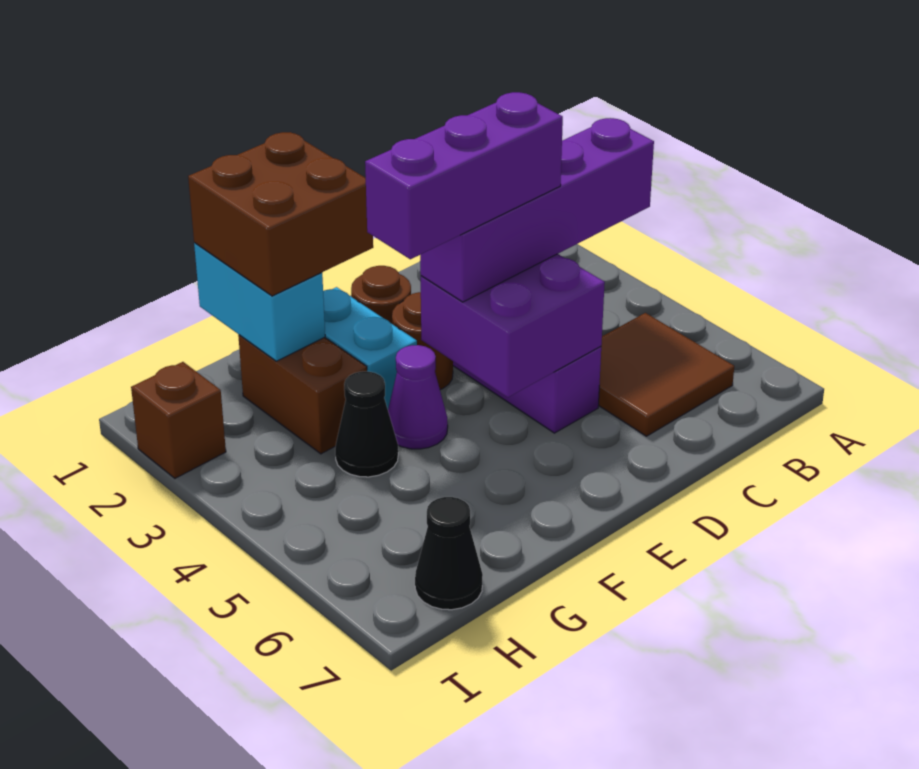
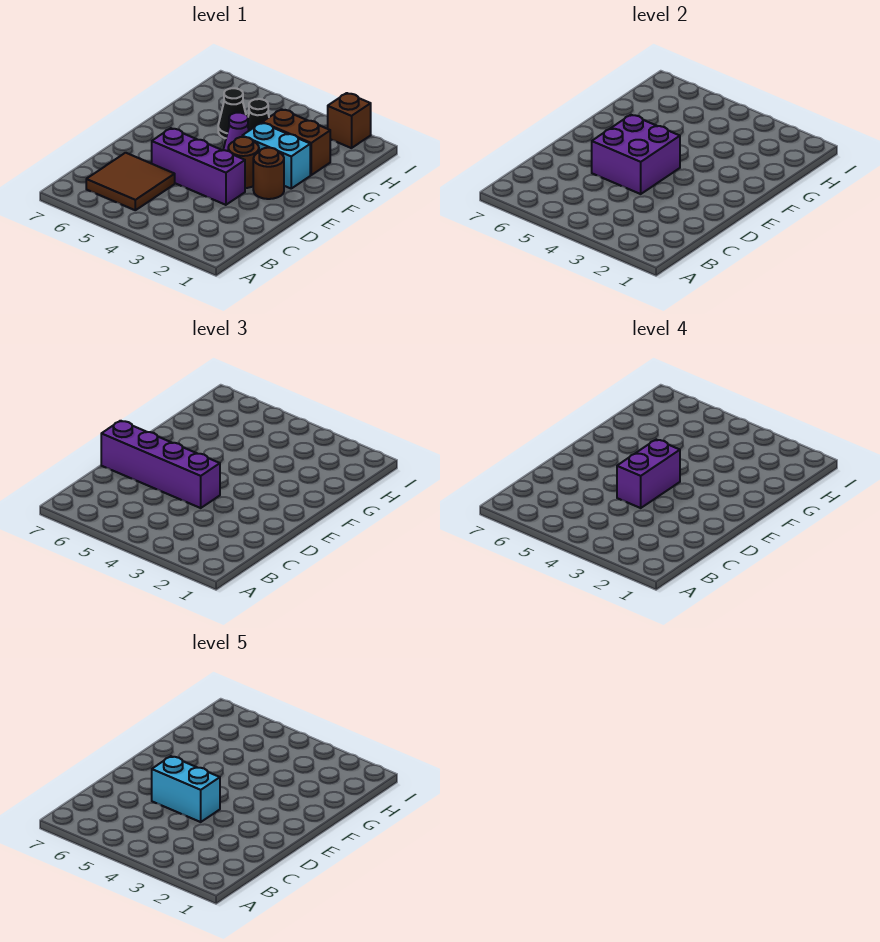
purple 1x4 brick [420,118,654,302] -> purple 1x4 brick turned to [101,421,220,508]
purple 1x3 brick [365,92,563,259] -> purple 1x2 brick [617,440,680,508]
brown 2x2 brick [188,132,373,296] -> none
cyan 1x2 brick [194,243,325,361] -> cyan 1x2 brick moved to [152,756,220,822]
black 1x1 cone [415,497,483,610] -> black 1x1 cone moved to [218,88,246,138]

